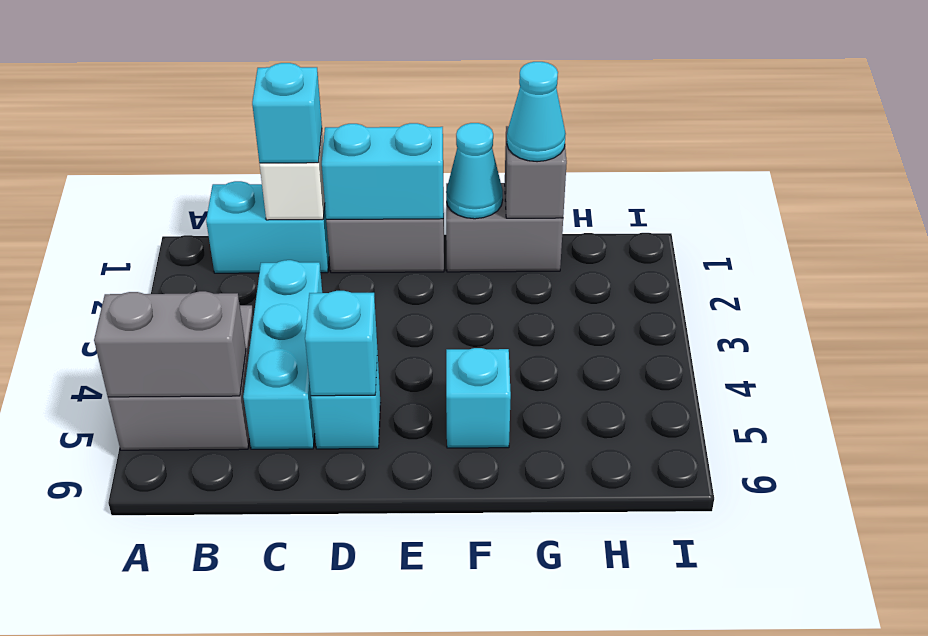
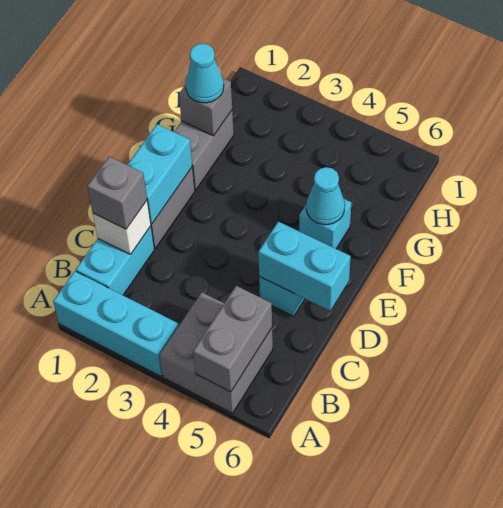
cyan 1x1 brick [252,63,322,163] -> grey 1x1 brick [87,156,147,229]
cyan 1x3 brick [243,260,322,449] -> cyan 1x3 brick moved to [53,271,179,376]
cyan 1x1 brick [305,291,377,396] -> cyan 1x2 brick [258,222,351,311]
cyan 1x1 cone [446,123,503,219] -> cyan 1x1 cone moved to [306,167,345,225]

